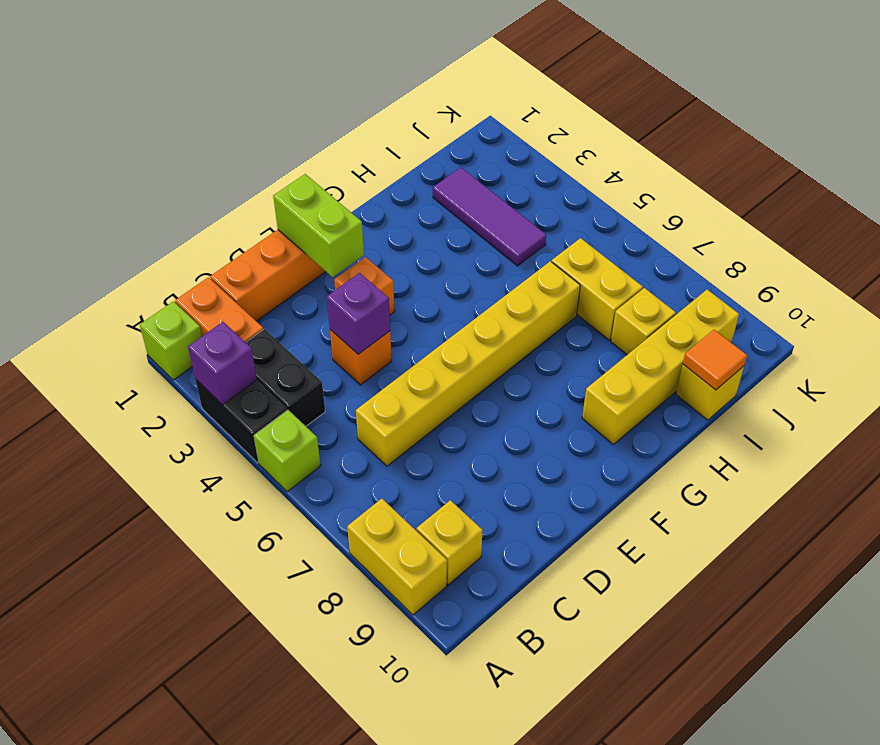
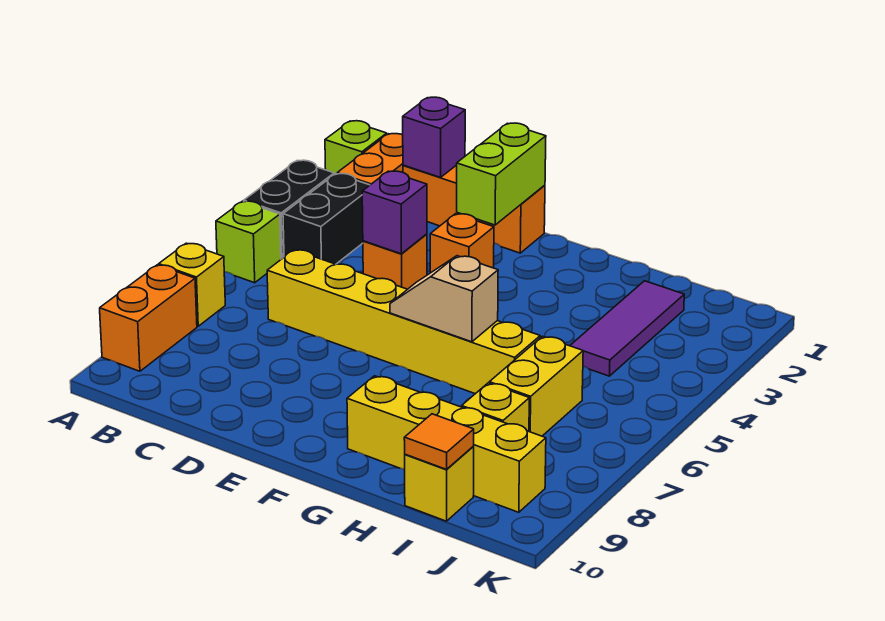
purple 1x1 brick [188,322,257,405] -> purple 1x1 brick moved to [403,97,465,177]
yellow 1x2 brick [347,499,447,615] -> orange 1x2 brick [100,265,197,371]
yellow 1x1 brick [416,500,483,585] -> yellow 1x1 brick moved to [159,243,225,326]
none -> tan 1x2 slope [390,256,498,342]

